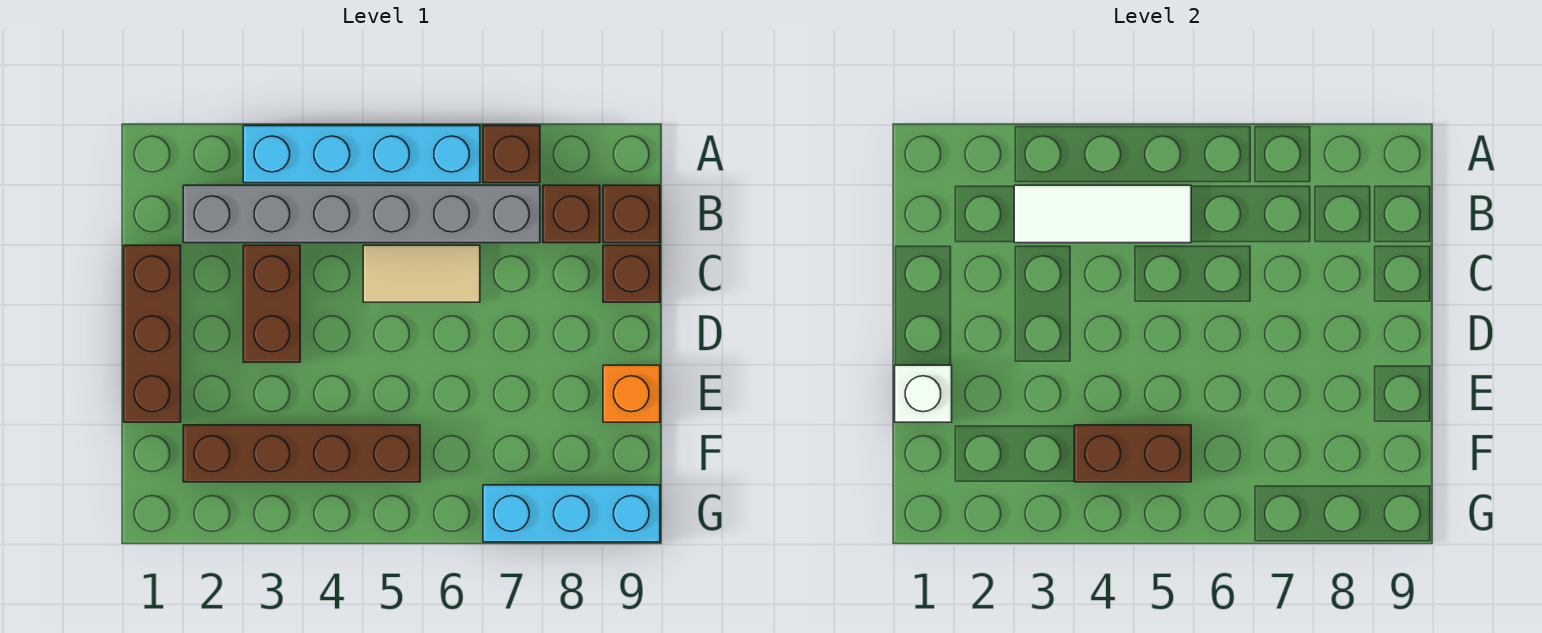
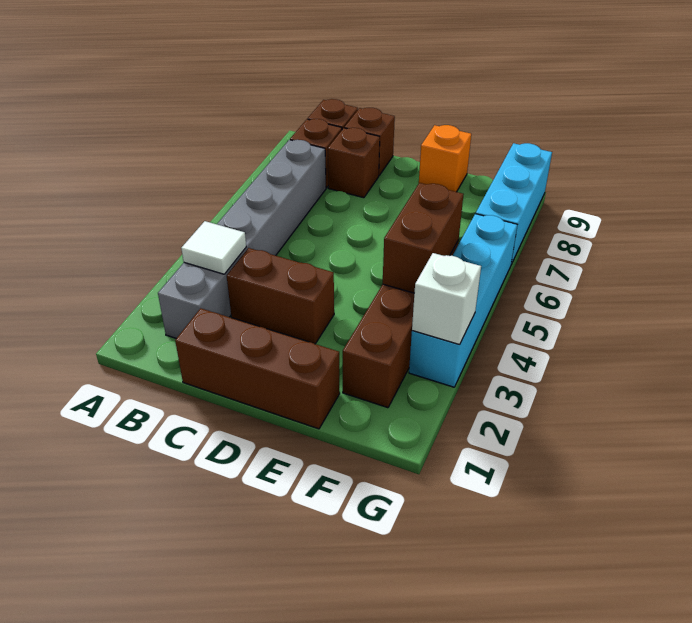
cyan 1x4 brick [243,126,480,183] -> cyan 1x4 brick moved to [409,214,517,387]
brown 1x1 brick [483,126,540,183] -> brown 1x1 brick moved to [328,128,380,198]
white 1x3 tile [1014,185,1191,243] -> white 1x1 tile [181,221,246,274]
tan 1x2 tile [363,245,480,302] -> none
white 1x1 brick [895,365,952,422] -> white 1x1 brick moved to [412,253,481,345]

